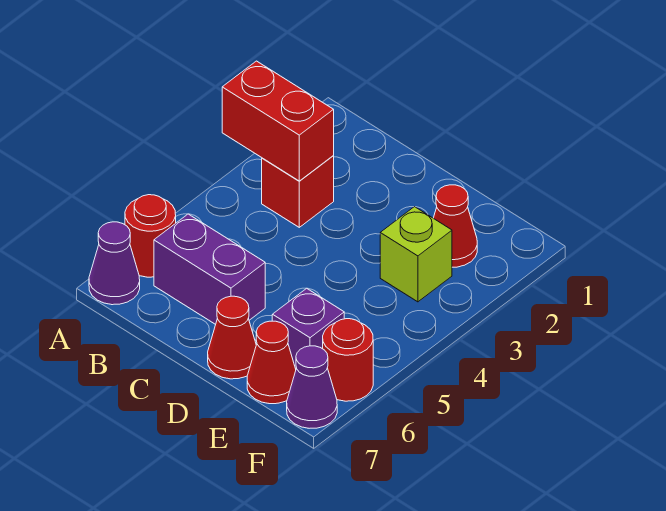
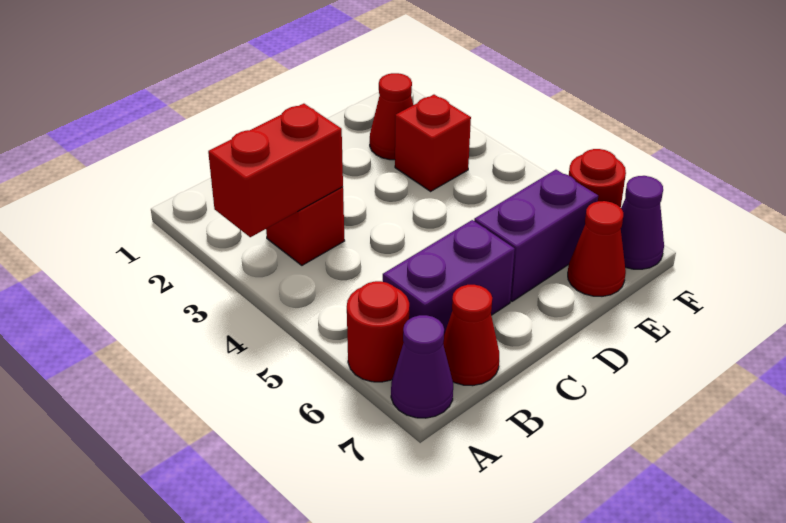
red 1x1 cone [208,296,256,379] -> red 1x1 cone moved to [443,285,499,386]
lime 1x1 brick [380,207,452,302] -> red 1x1 brick [395,95,471,191]
purple 1x1 brick [272,288,344,369] -> purple 1x2 brick [474,170,598,301]

